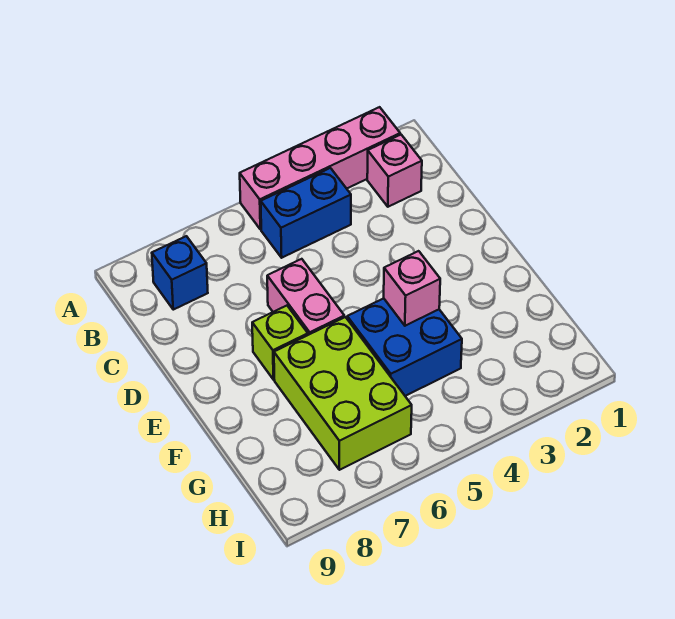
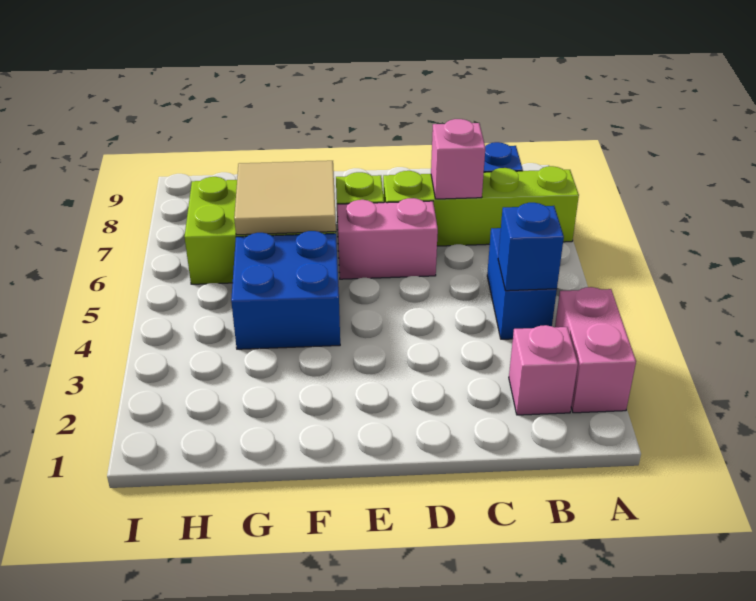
pink 1x4 brick [240,107,400,230] -> pink 1x2 brick [555,287,636,413]
none -> lime 1x4 brick [383,166,579,246]
none -> blue 1x1 brick [498,203,564,291]
pink 1x1 brick [384,251,440,326] -> pink 1x1 brick moved to [431,119,485,199]
none -> tan 2x2 tile [234,161,336,235]

